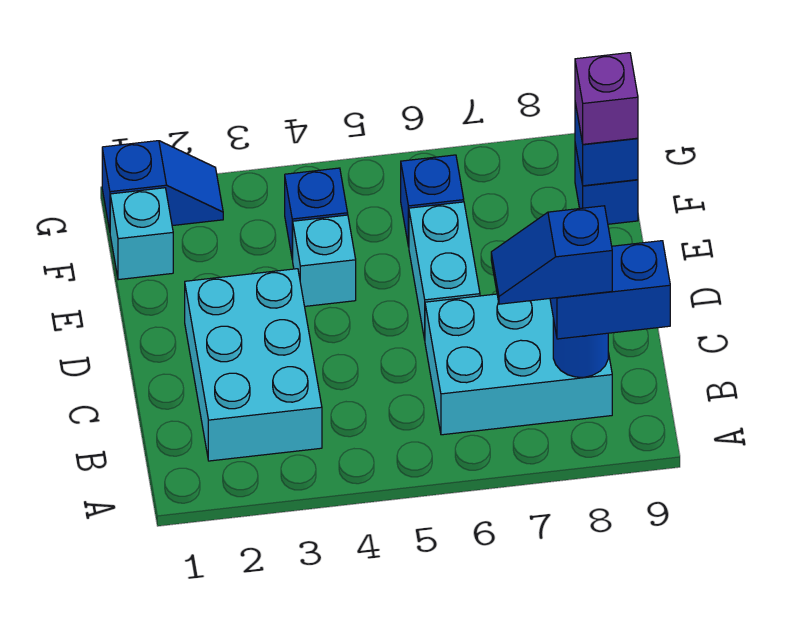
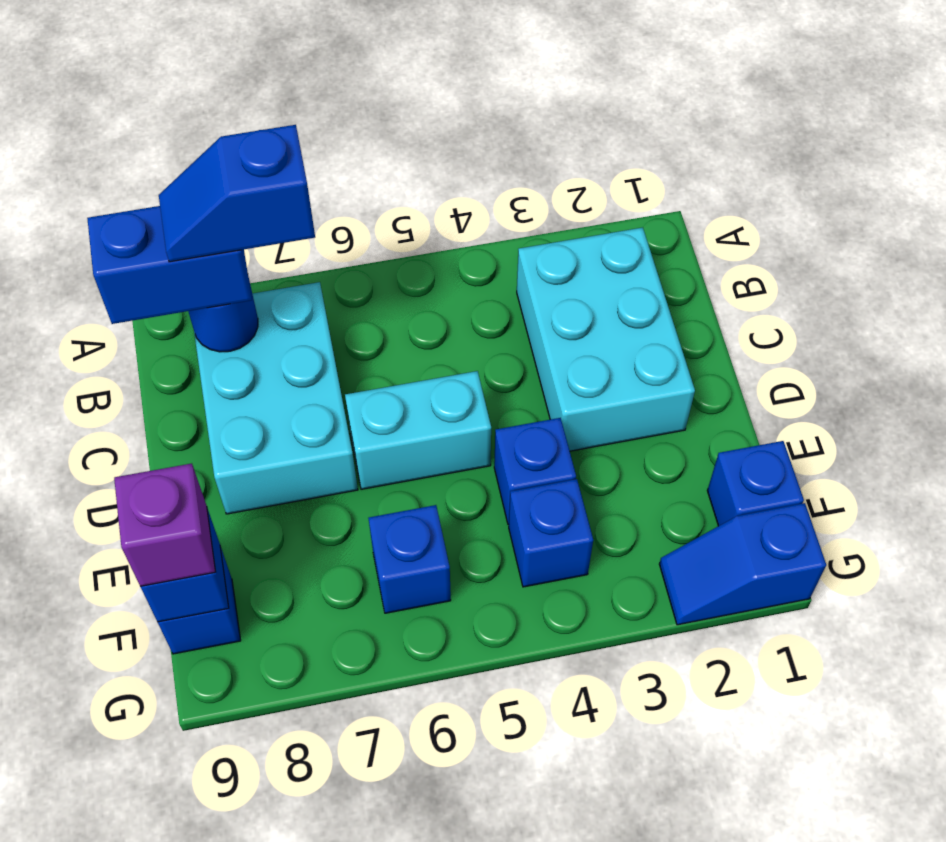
cyan 2x3 brick [425,294,612,435] -> cyan 2x3 brick turned to [194,282,358,514]
blue 1x2 slope [491,206,612,304] -> blue 1x2 slope turned to [159,125,315,262]
cyan 1x2 brick [409,202,480,340] -> cyan 1x2 brick turned to [345,371,491,489]
cyan 1x1 brick [293,215,356,306] -> blue 1x1 brick [494,418,576,525]
cyan 1x1 brick [110,188,173,280] -> blue 1x1 brick [707,441,804,526]

